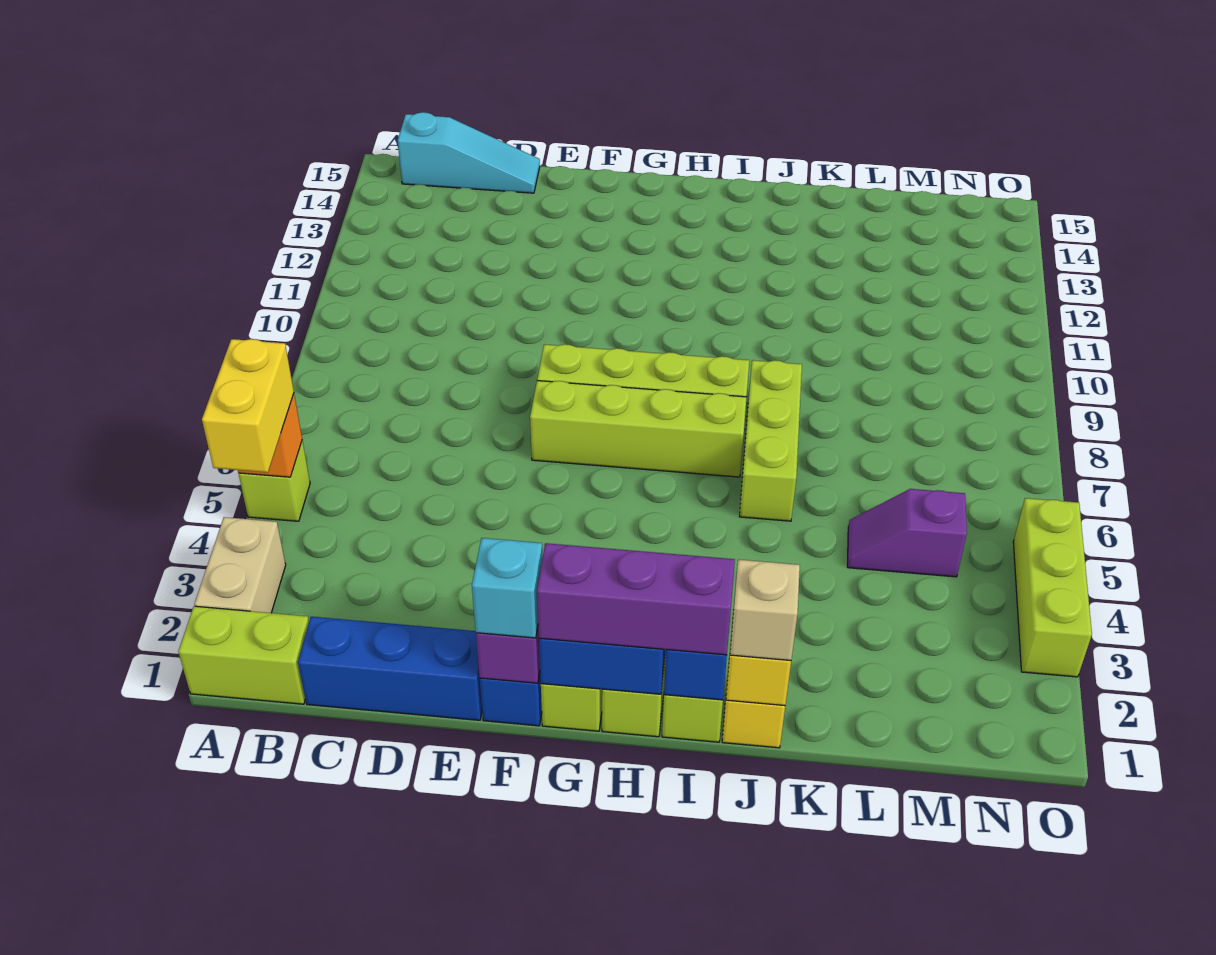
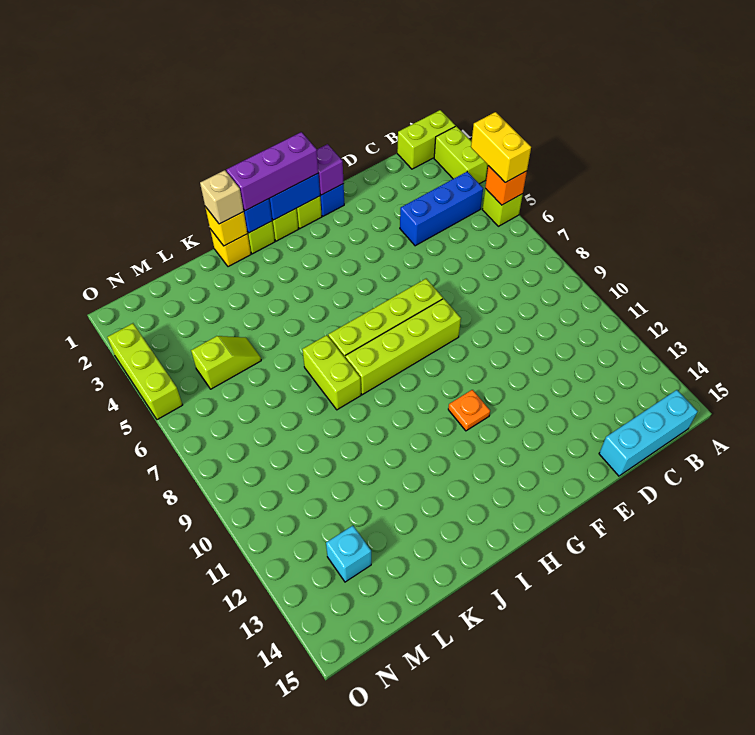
tan 1x2 brick [194,517,286,613] -> lime 1x2 brick [434,126,488,184]
cyan 1x3 slope [398,112,540,193] -> cyan 1x3 brick [599,390,698,476]
blue 1x3 brick [298,617,482,720] -> blue 1x3 brick moved to [400,172,483,246]
cyan 1x1 brick [472,538,543,638] -> cyan 1x1 brick moved to [326,526,371,582]
none -> orange 1x1 plate [448,390,490,431]
lime 1x3 brick [740,360,802,521] -> lime 1x2 brick [302,335,361,410]
purple 1x2 slope [847,489,967,577] -> lime 1x2 slope [191,336,261,389]

